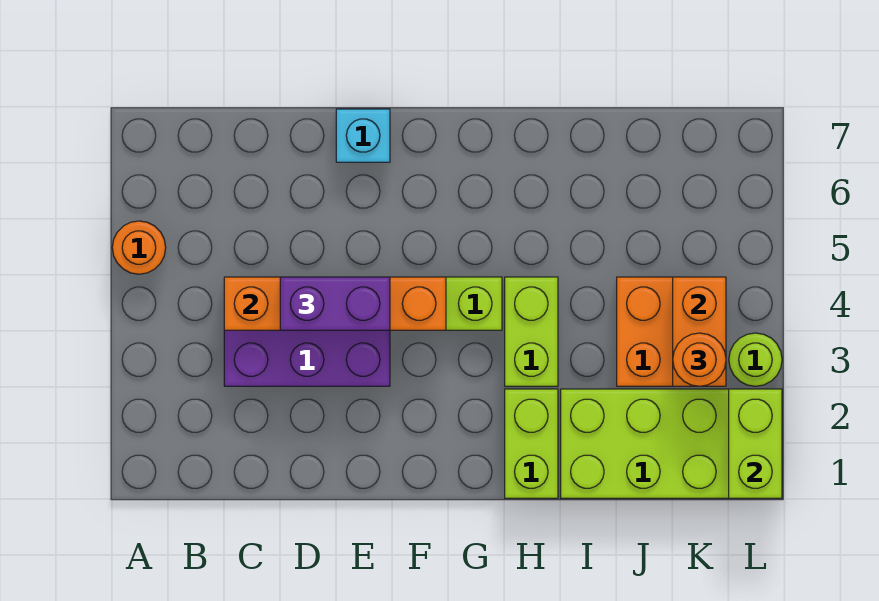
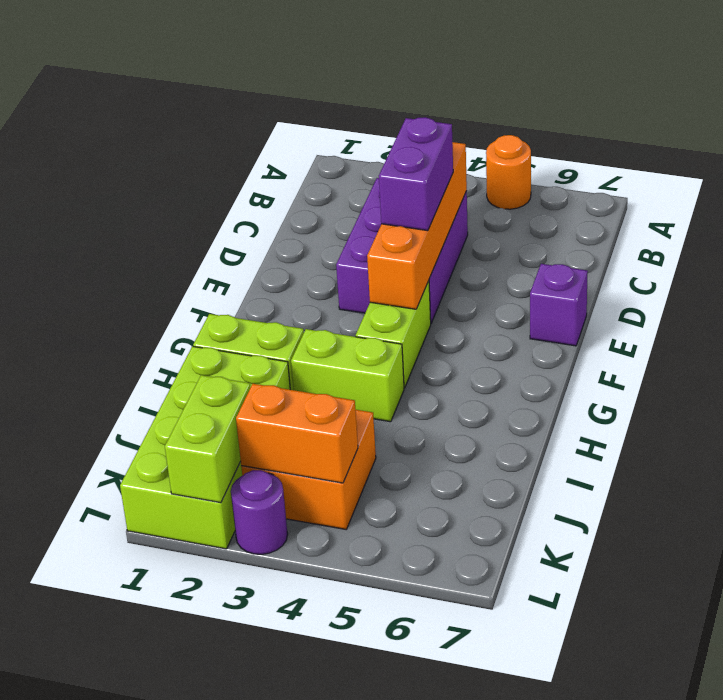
cyan 1x1 brick [336,109,390,162] -> purple 1x1 brick [530,264,588,346]
orange 1x1 round brick [673,333,726,386] -> none
lime 1x2 brick [729,389,782,498] -> lime 1x2 brick turned to [165,375,251,503]
lime 1x1 round brick [729,333,782,386] -> purple 1x1 round brick [231,470,288,554]

